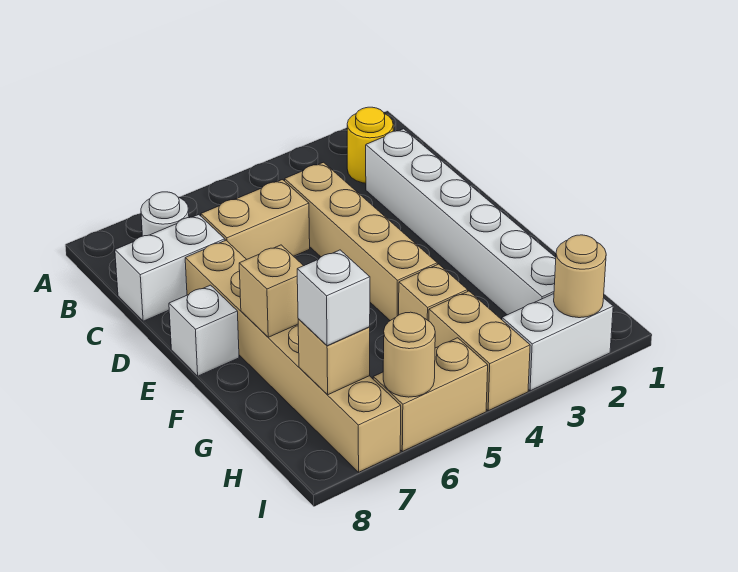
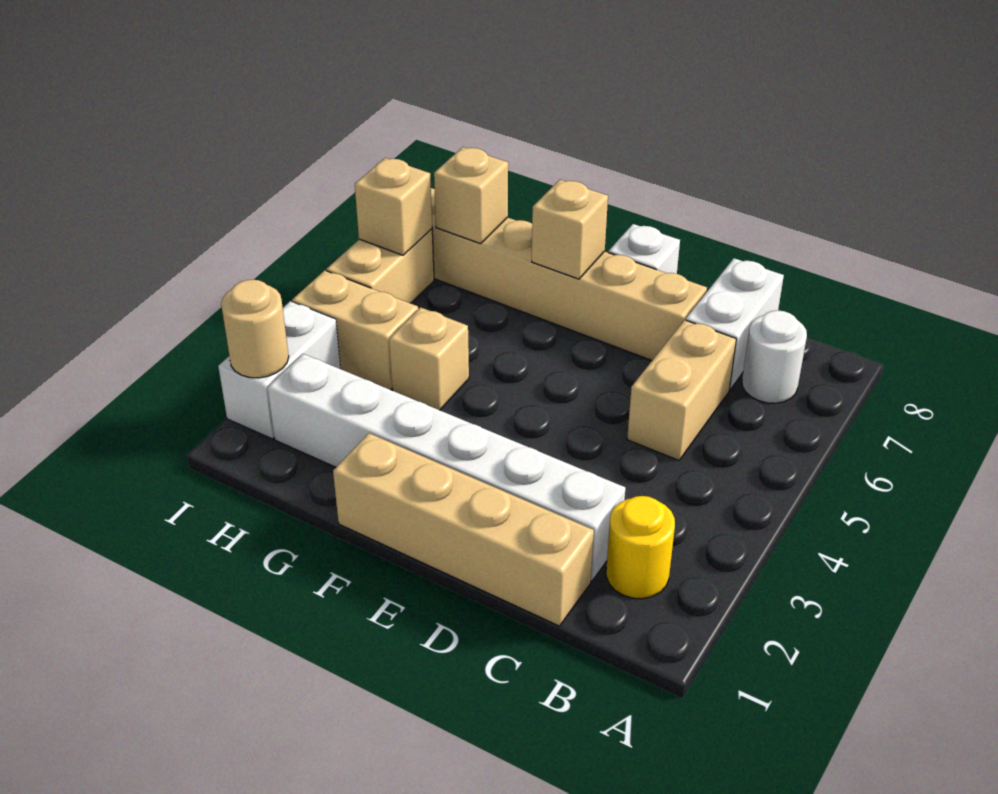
tan 1x4 brick [285,162,437,321] -> tan 1x4 brick moved to [333,433,594,626]
white 1x1 brick [297,250,370,346] -> none
tan 1x1 round brick [383,312,435,397] -> tan 1x1 brick [355,158,432,255]

